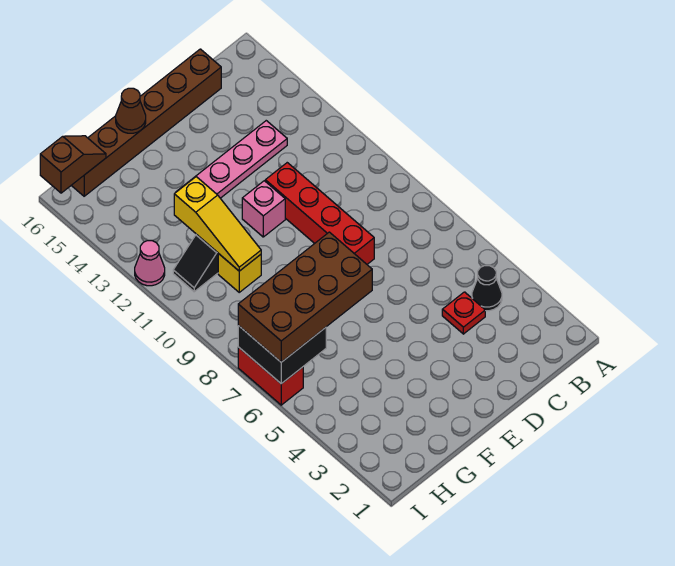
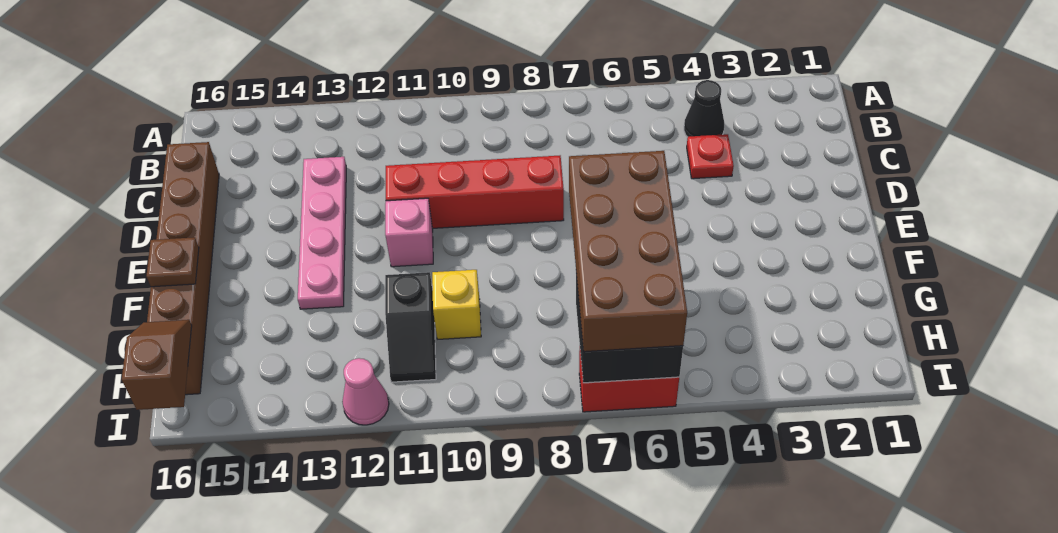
brown 1x1 cone [116,88,146,133] -> brown 1x1 plate [146,237,199,287]
yellow 1x3 slope [174,177,261,271] -> none

